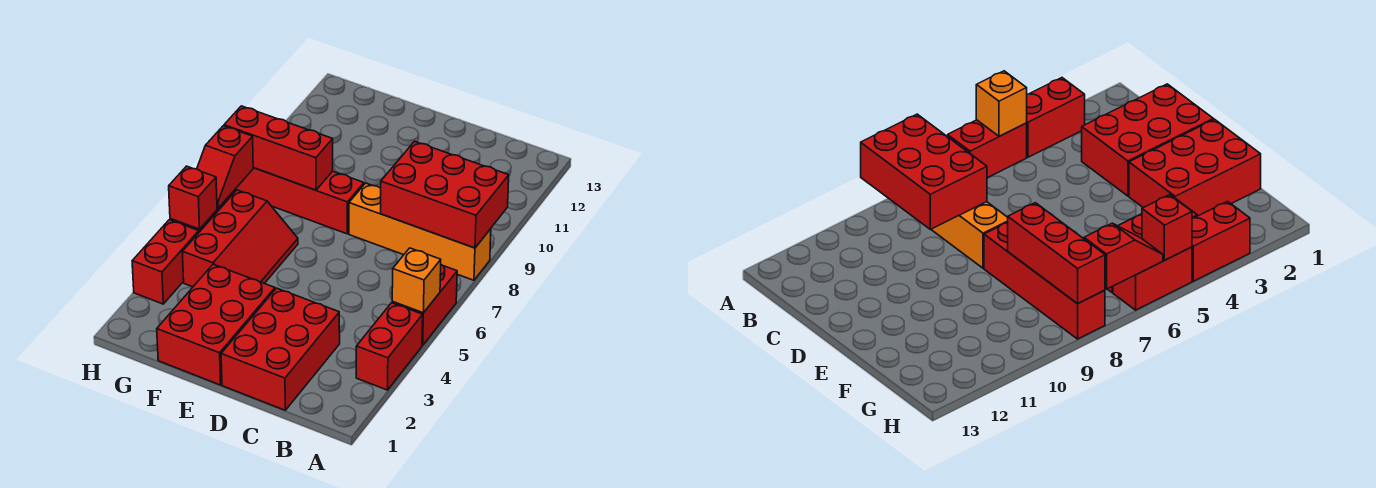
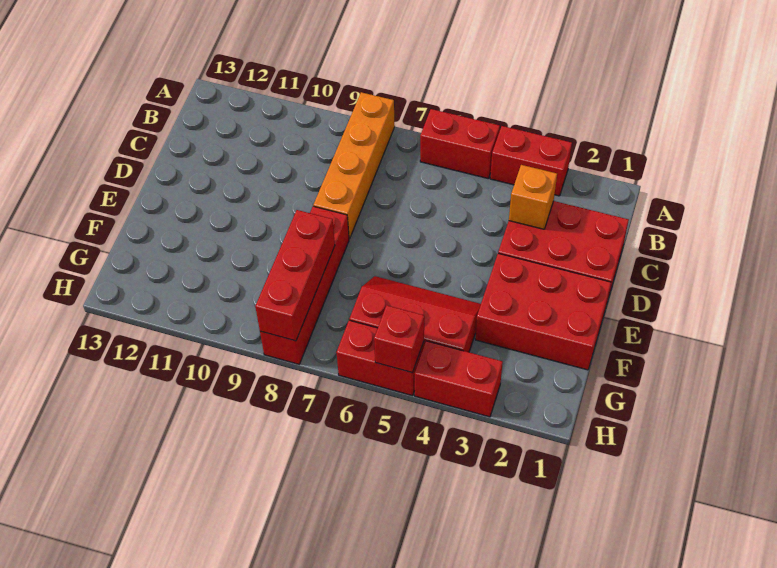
orange 1x1 brick [392,248,441,313] -> orange 1x1 brick moved to [509,165,557,229]
red 2x3 brick [381,141,509,248] -> none
red 1x2 slope [197,126,253,208] -> none

